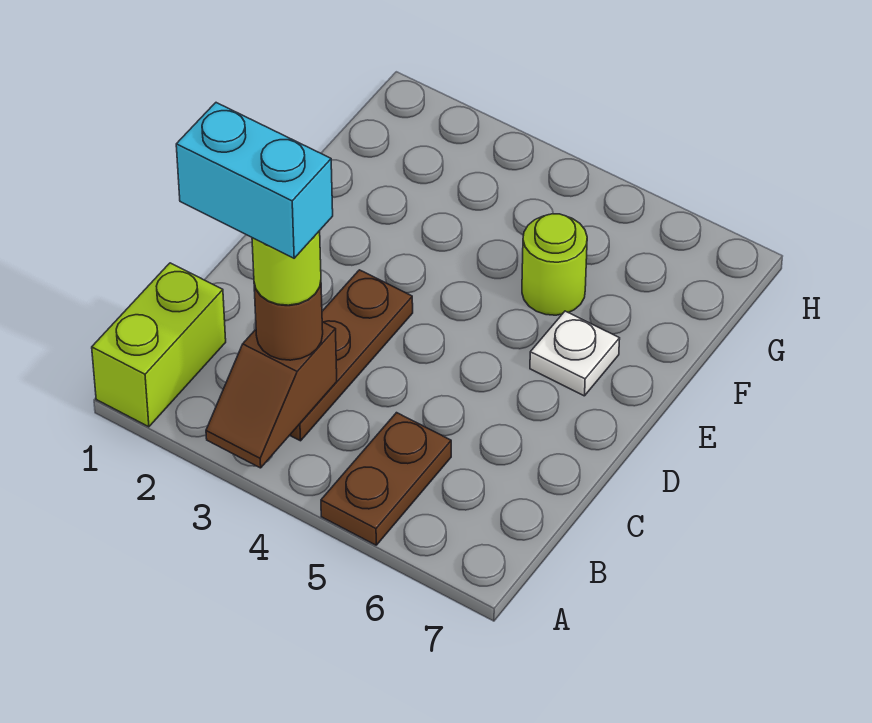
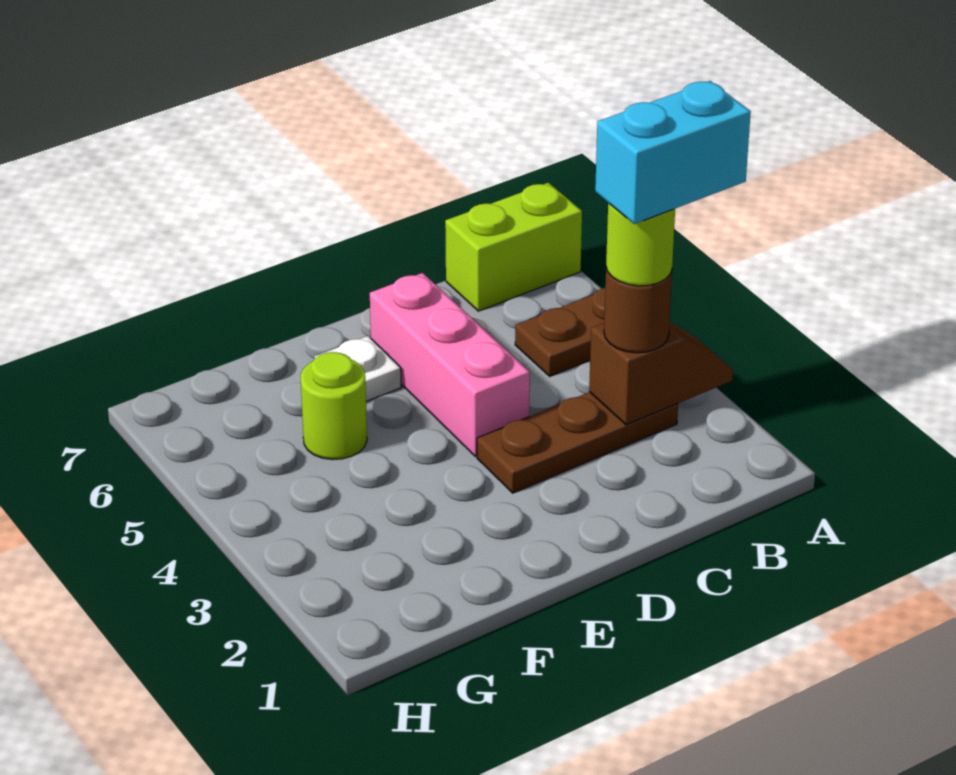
lime 1x2 brick [92,263,226,427] -> lime 1x2 brick moved to [445,183,582,311]
cyan 1x2 brick [176,103,333,258] -> cyan 1x2 brick turned to [595,81,751,224]
none -> pink 1x3 brick [370,273,530,456]

